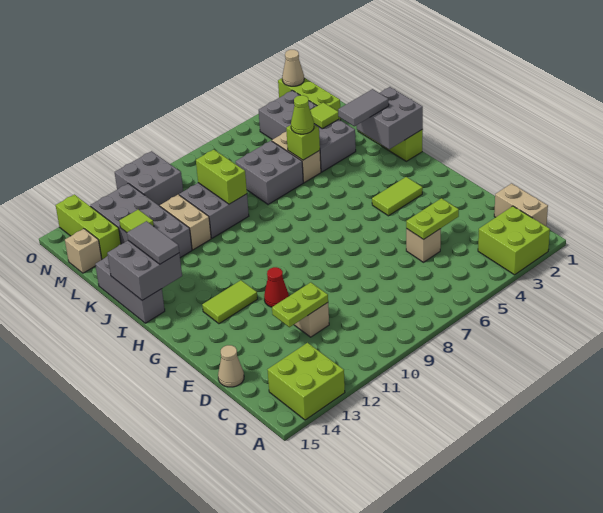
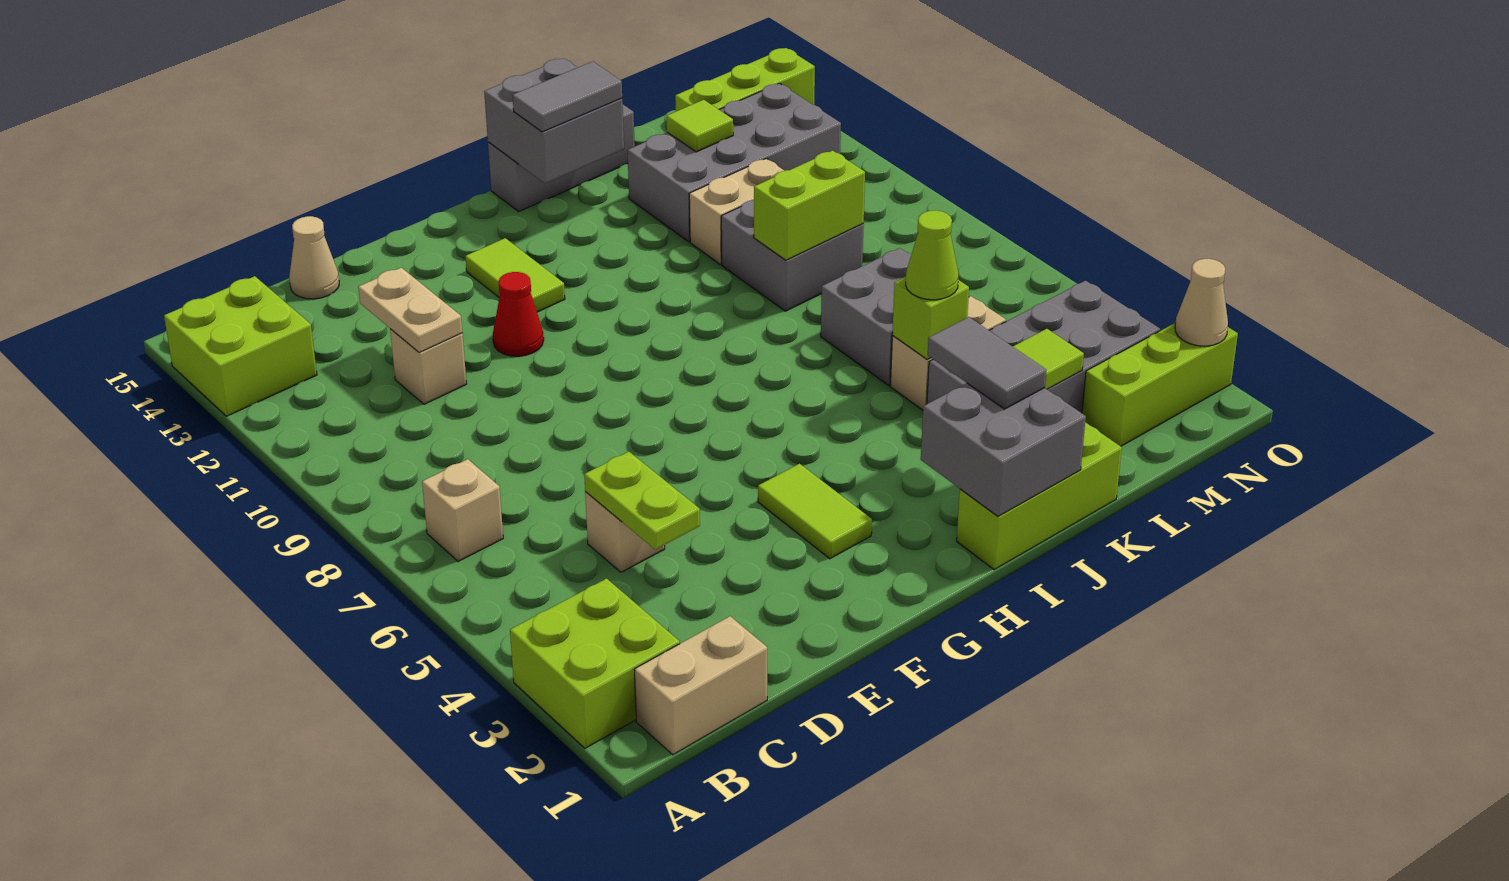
lime 1x2 plate [272,282,328,327] -> tan 1x2 plate [358,268,462,353]
tan 1x1 brick [65,229,102,273] -> tan 1x1 brick moved to [422,459,503,562]
grey 2x2 brick [115,151,183,206] -> none

